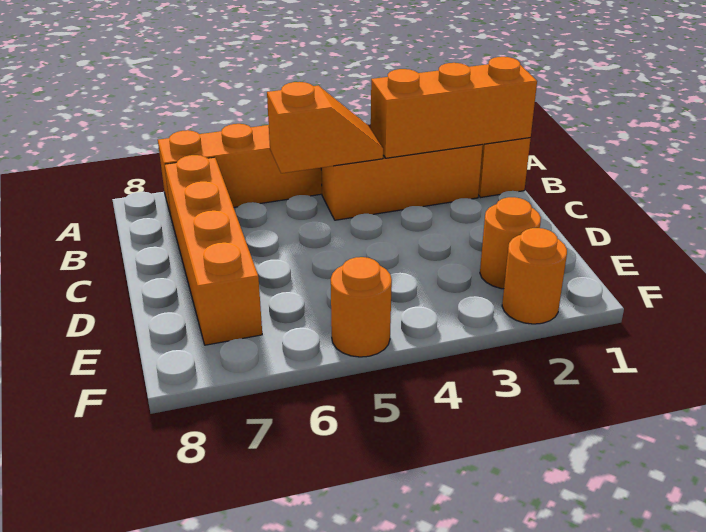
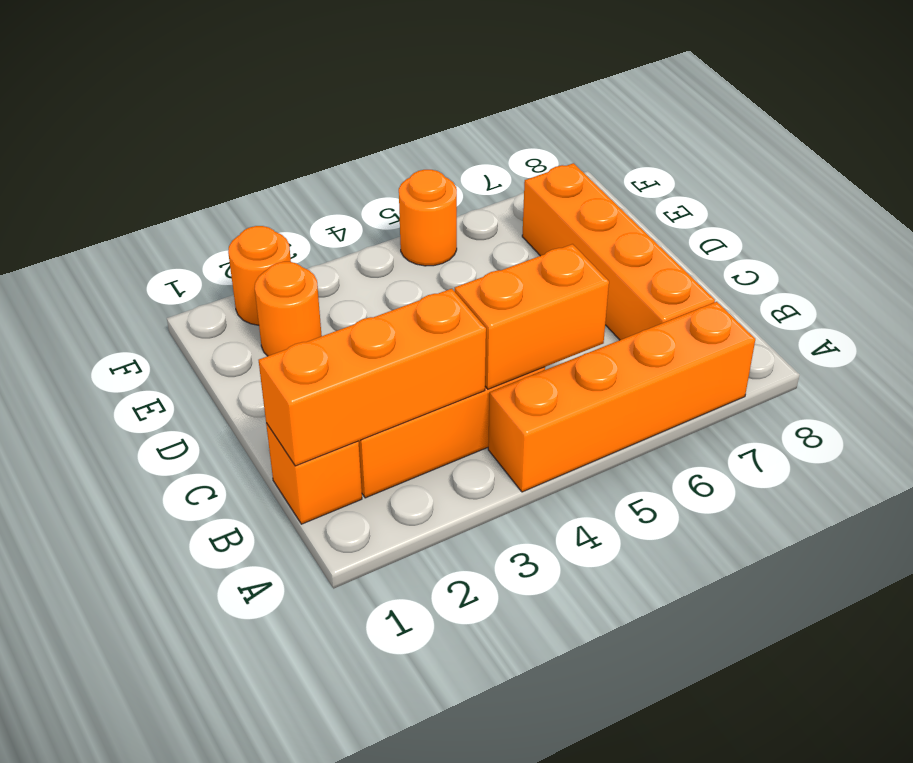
orange 1x2 slope [267,82,383,173] -> orange 1x2 brick [455,244,609,389]

